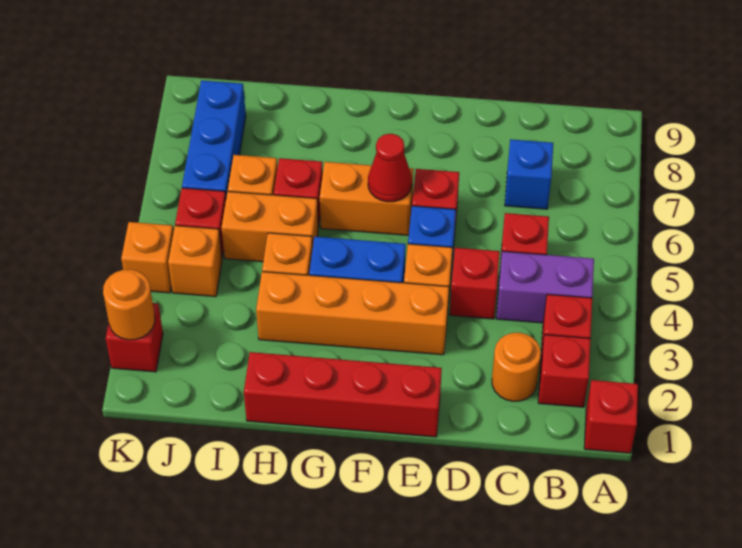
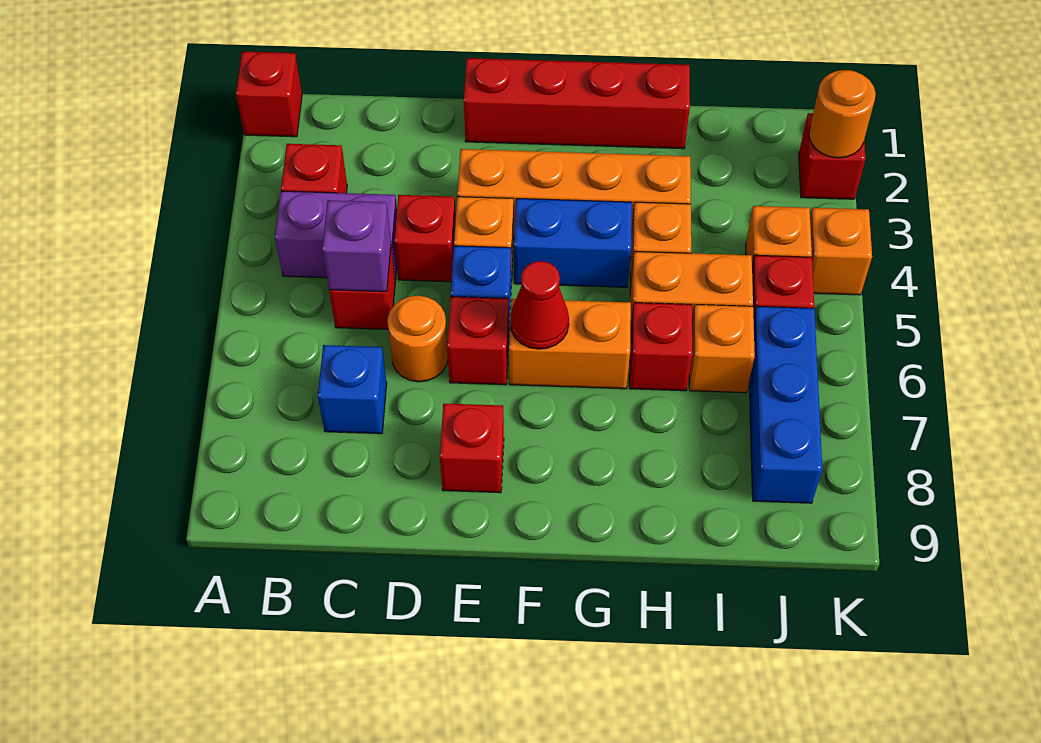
red 1x1 brick [538,335,591,407] -> red 1x1 brick moved to [440,404,504,493]
orange 1x1 round brick [492,333,541,401] -> orange 1x1 round brick moved to [387,296,448,382]
none -> purple 1x1 brick [322,200,391,292]

